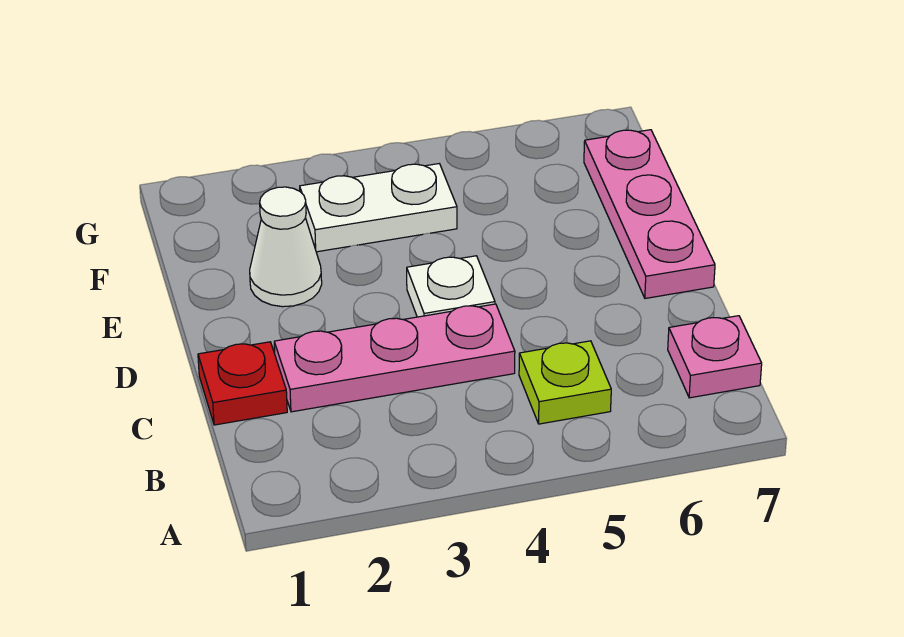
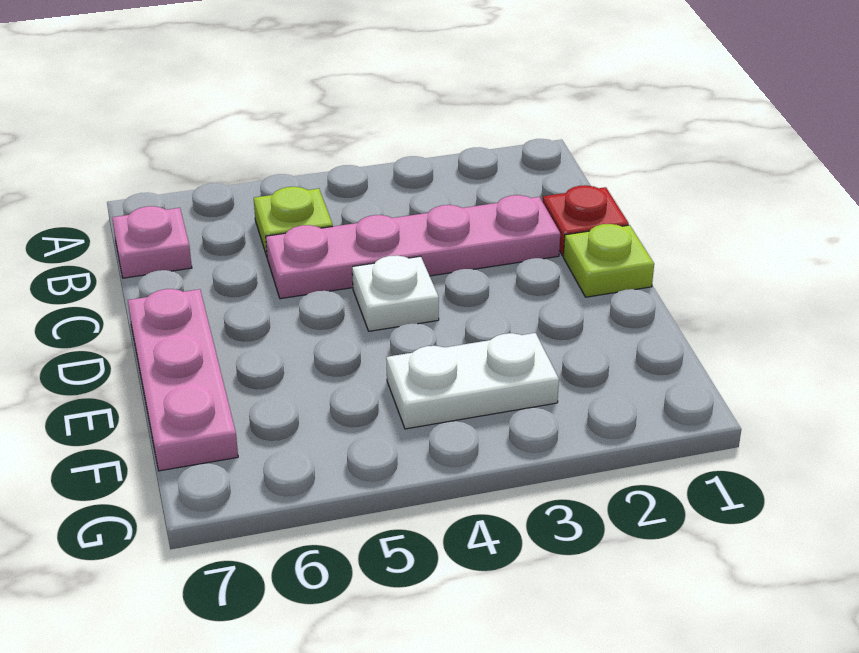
pink 1x3 plate [274,304,515,412] -> pink 1x4 plate [266,195,560,299]
none -> lime 1x1 plate [563,224,654,297]
white 1x1 cone [250,187,322,307] -> none

